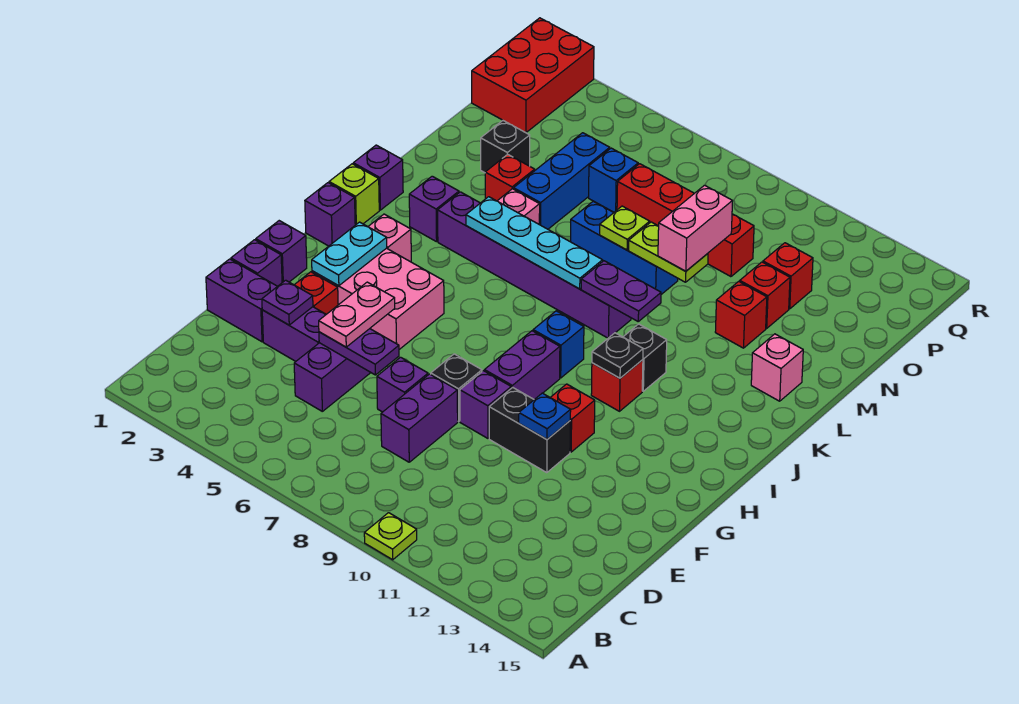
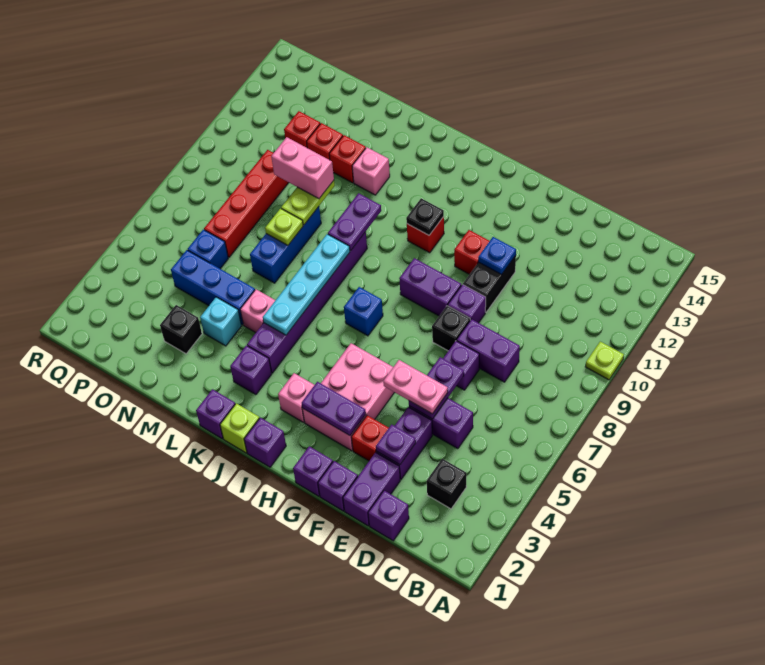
none -> purple 1x1 brick [368,491,409,541]
cyan 1x2 plate [312,222,387,286] -> purple 1x2 plate [302,382,366,436]
blue 1x1 brick [533,311,584,378] -> blue 1x1 brick moved to [344,287,383,336]
black 1x1 brick [623,324,667,391] -> black 1x1 brick moved to [427,459,466,509]
pink 1x1 brick [751,334,803,401] -> pink 1x1 brick moved to [352,147,390,195]
red 1x1 brick [485,154,535,201] -> cyan 1x1 brick [200,297,241,346]
red 2x3 brick [472,18,594,133] -> none

